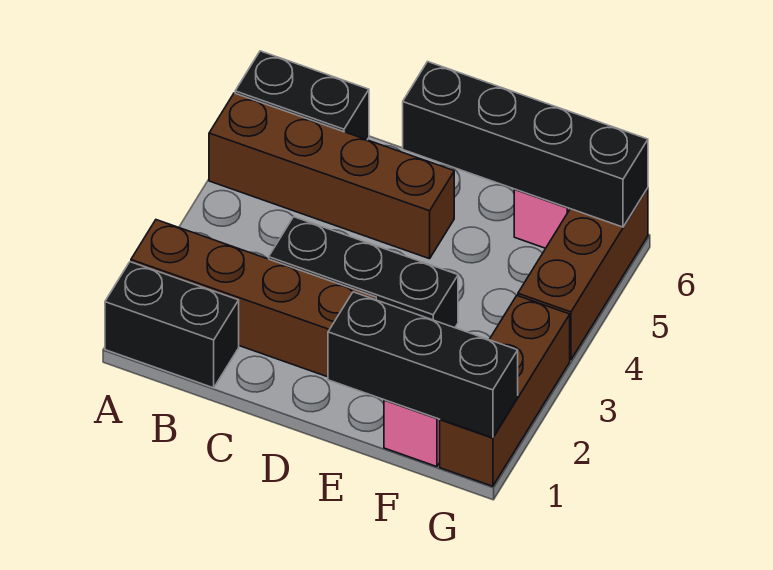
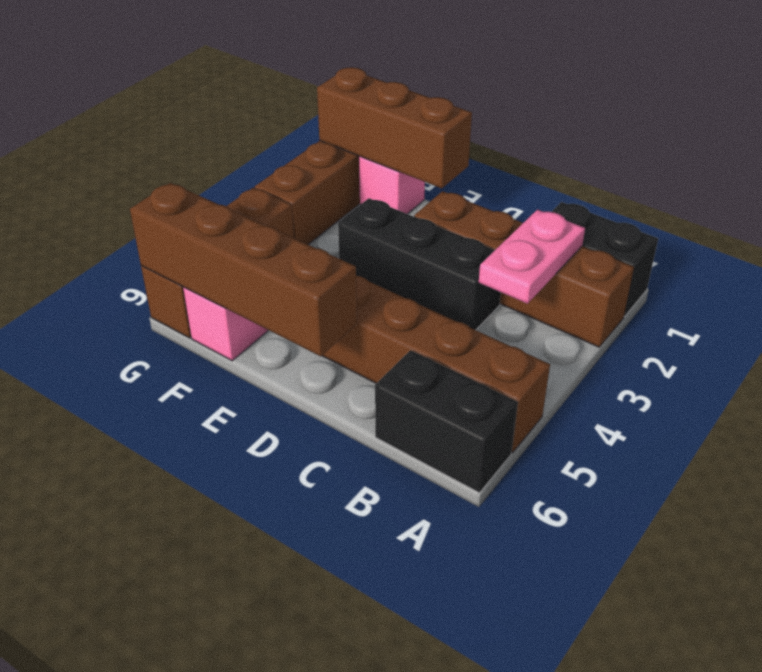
none -> pink 1x2 plate [479,210,585,304]
black 1x4 brick [403,62,648,227] -> brown 1x4 brick [130,183,357,356]
black 1x3 brick [328,292,518,438] -> brown 1x3 brick [317,67,472,188]

